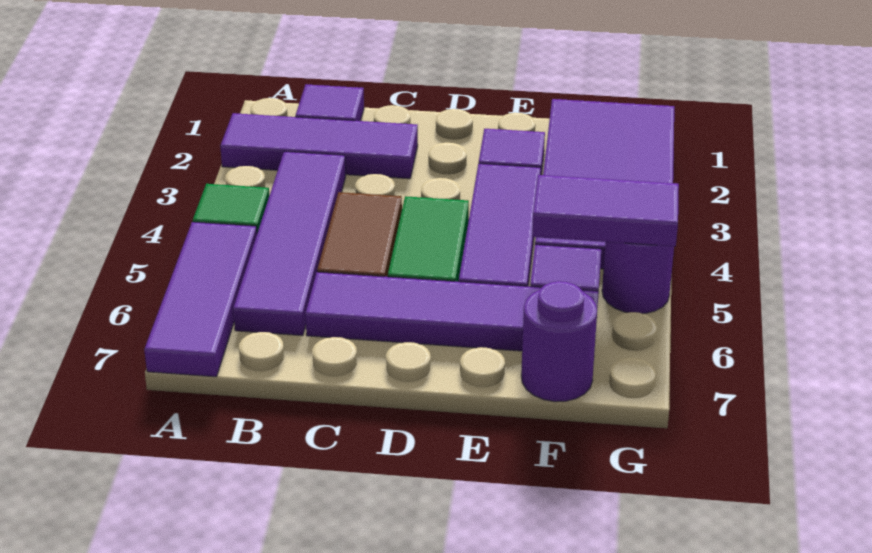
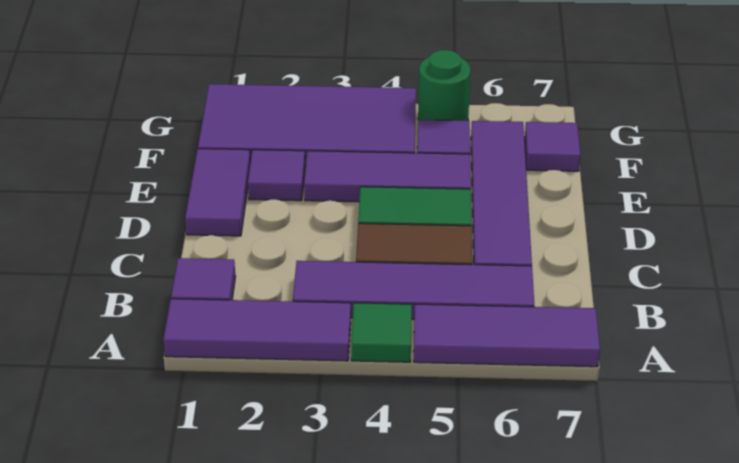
purple 1x3 tile [220,113,418,179] -> purple 1x3 tile turned to [163,299,351,361]
purple 1x2 tile [532,175,679,246] -> purple 1x2 tile moved to [185,149,251,236]
purple 1x1 round brick [521,281,597,402] -> purple 1x1 tile [525,122,580,171]
purple 1x1 round brick [602,242,674,314] -> green 1x1 round brick [418,50,471,121]

